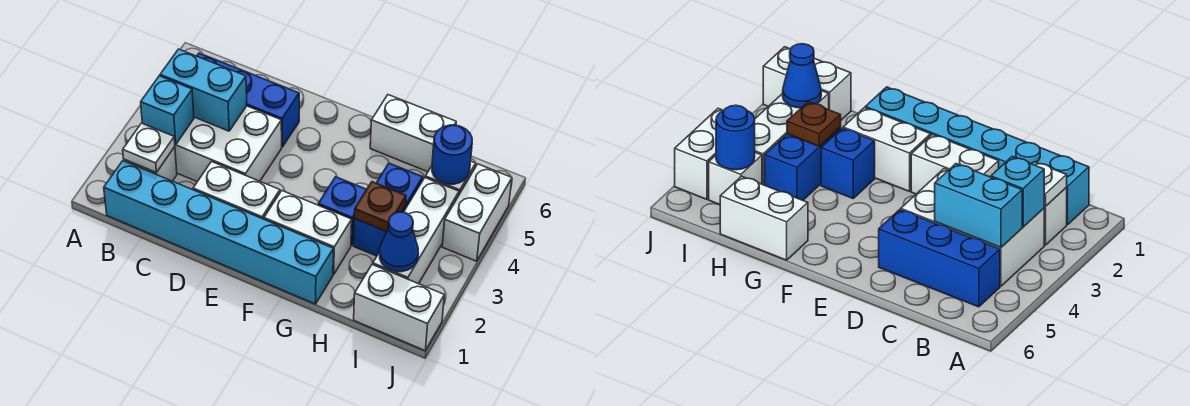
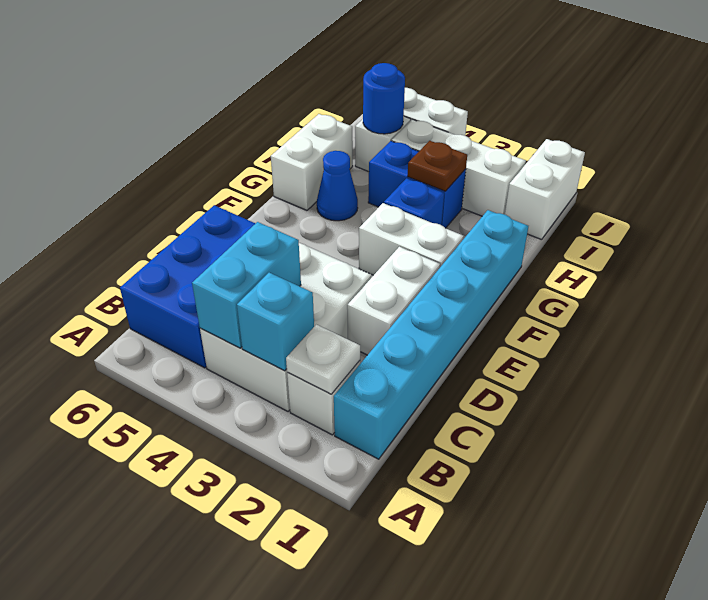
blue 1x3 brick [197,53,299,147] -> blue 2x3 brick [120,205,256,368]
white 1x2 brick [264,191,352,274] -> white 1x2 brick turned to [359,203,464,275]
blue 1x1 cone [380,212,418,272] -> blue 1x1 cone moved to [317,151,358,221]

